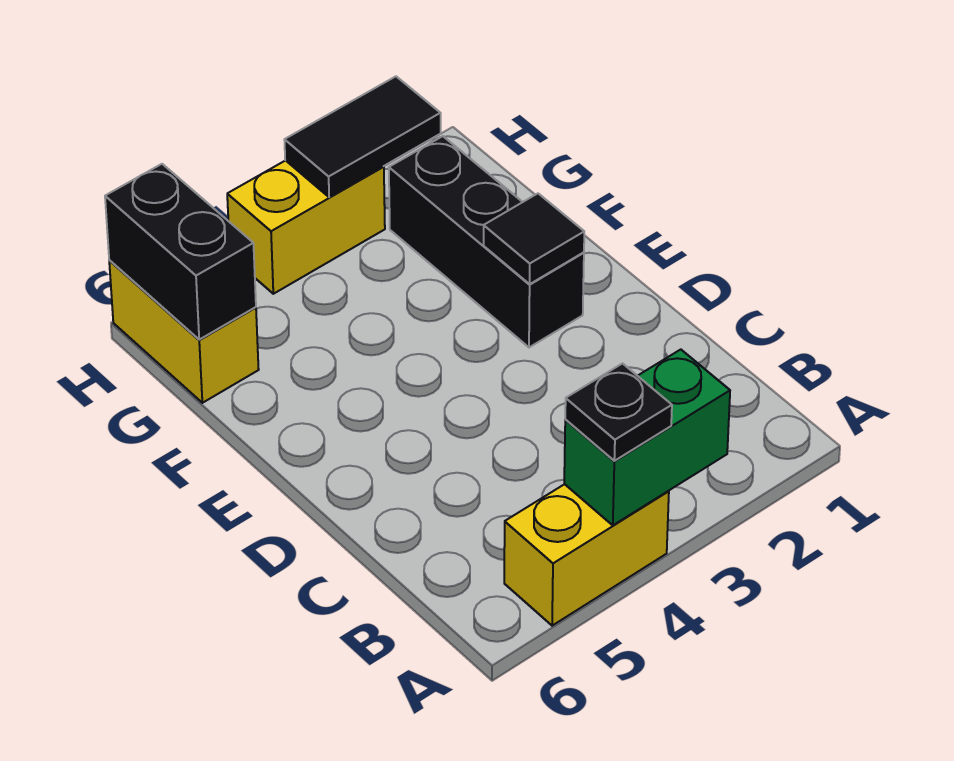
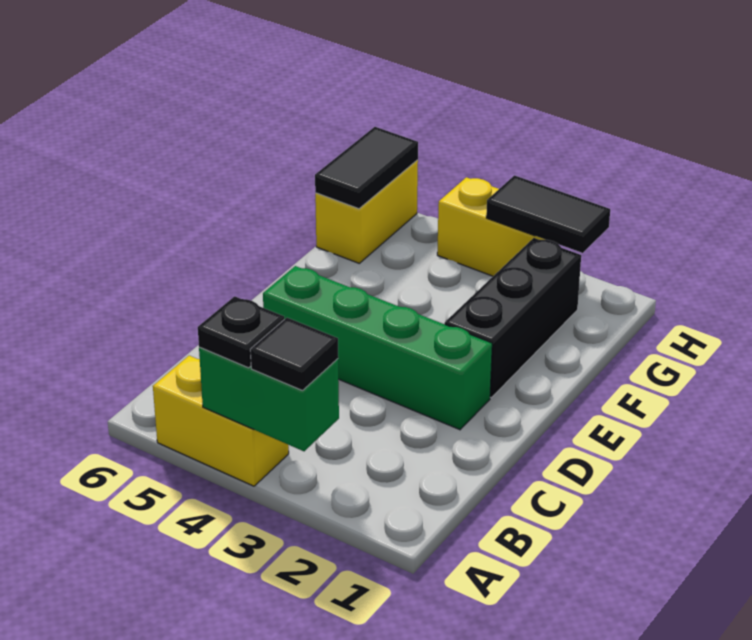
none -> green 1x4 brick [263,266,492,430]
black 1x1 tile [484,194,584,284] -> black 1x1 tile moved to [250,318,338,391]
black 1x2 brick [105,164,256,340] -> black 1x2 tile [315,127,418,209]

